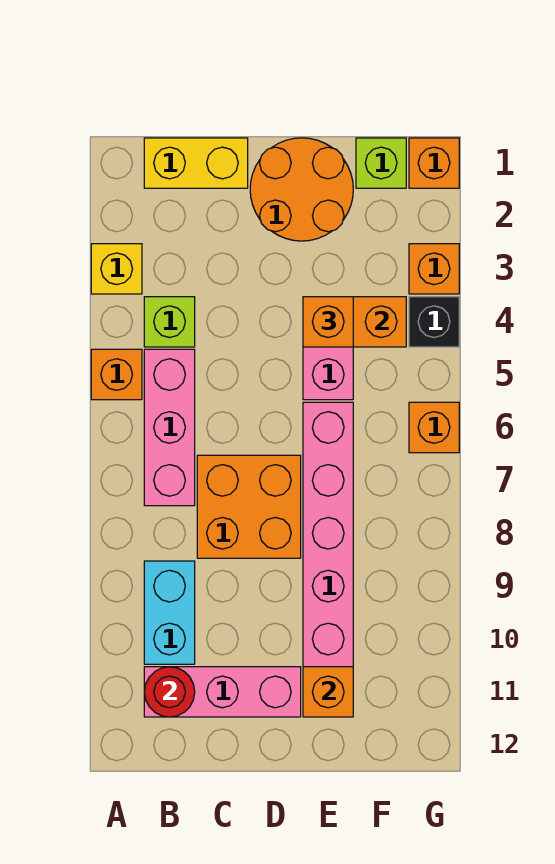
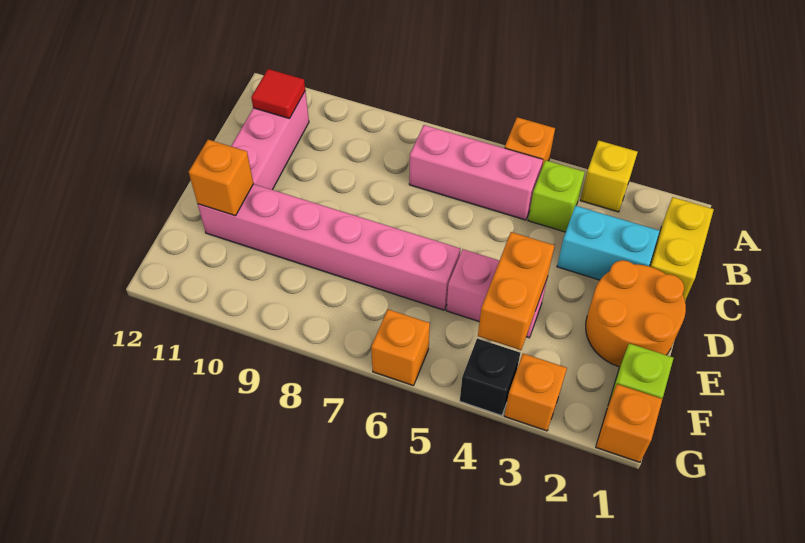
cyan 1x2 brick [144,561,195,664] -> cyan 1x2 brick moved to [557,206,660,280]
red 1x1 round brick [144,667,195,717] -> red 1x1 tile [251,69,305,119]
orange 2x2 brick [197,455,301,558] -> none
orange 1x1 brick [303,297,353,347] -> none

